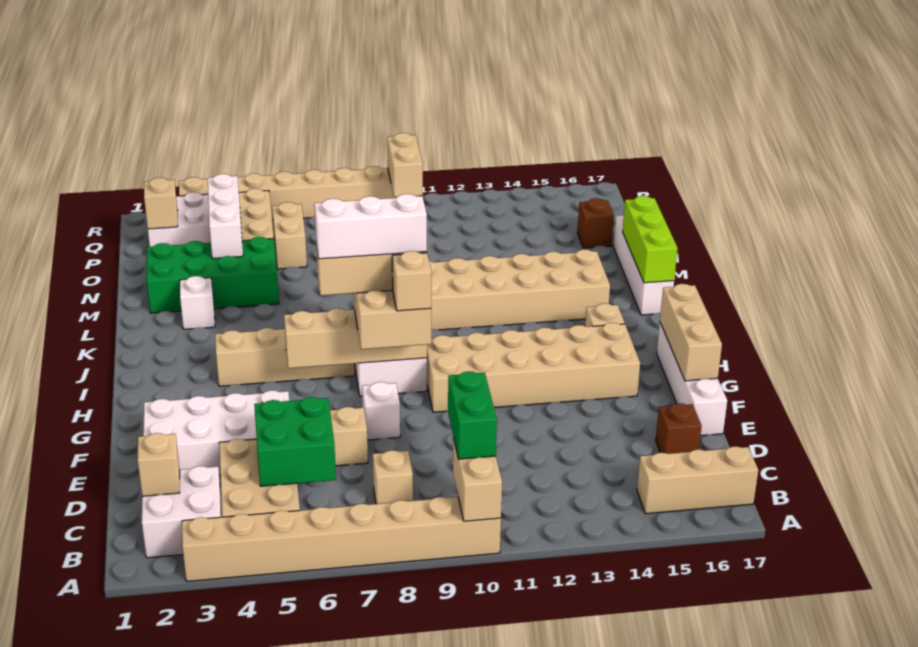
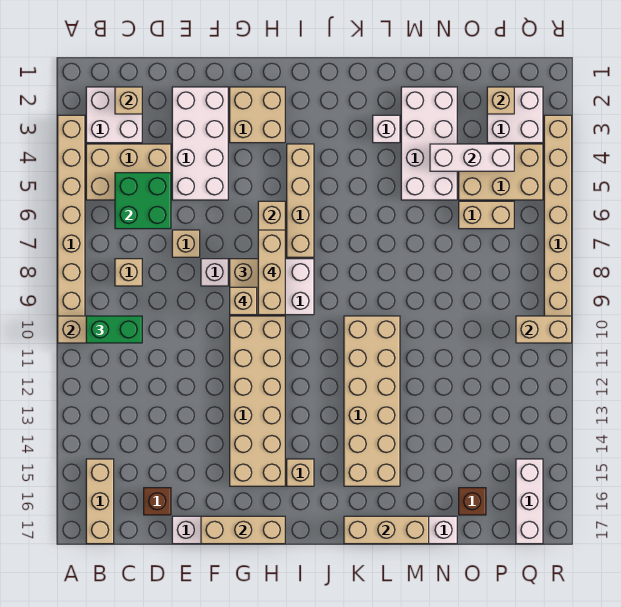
none -> tan 2x2 brick [230,87,285,143]
white 1x3 brick [314,194,427,259] -> white 1x3 brick moved to [516,459,543,544]
lime 1x3 brick [623,196,678,283] -> tan 1x3 brick [344,516,429,544]
green 2x4 brick [147,237,279,313] -> white 2x4 brick [401,87,457,200]

